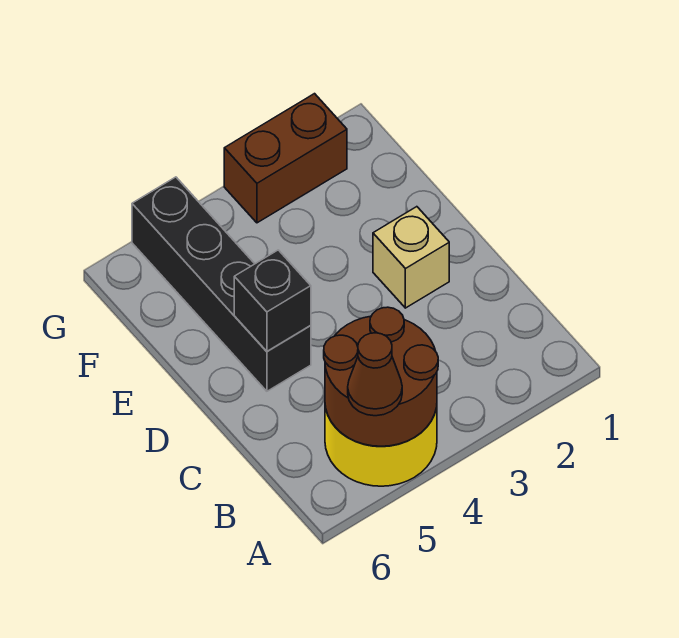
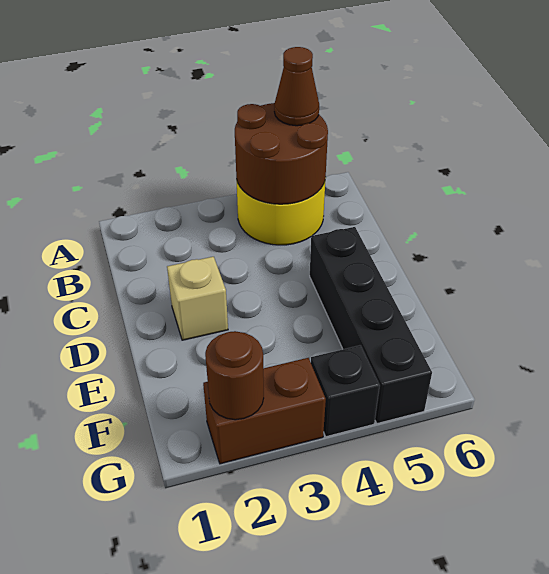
black 1x1 brick [234,250,311,351] -> black 1x1 brick moved to [311,345,380,437]
none -> brown 1x1 round brick [205,331,264,420]

